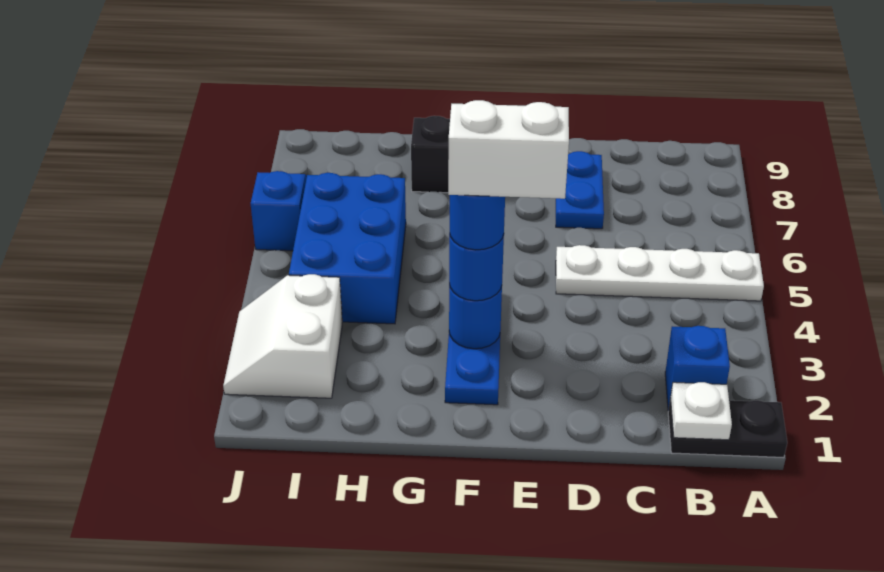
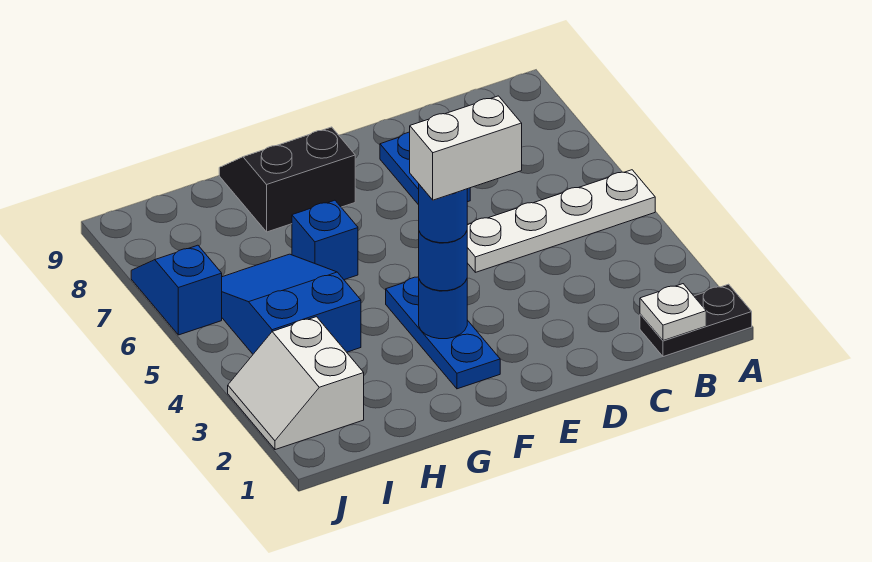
blue 1x1 brick [665,326,730,411] -> blue 1x1 brick moved to [292,200,358,280]
blue 2x3 brick [289,173,406,324] -> blue 2x3 slope [222,254,361,354]

